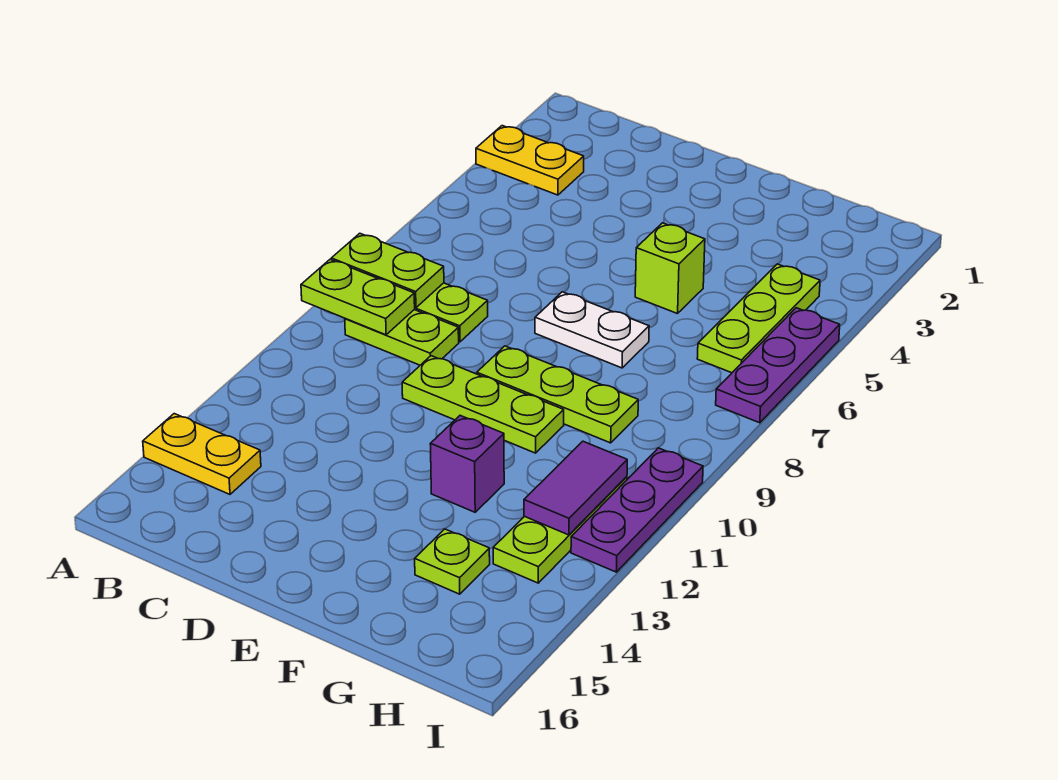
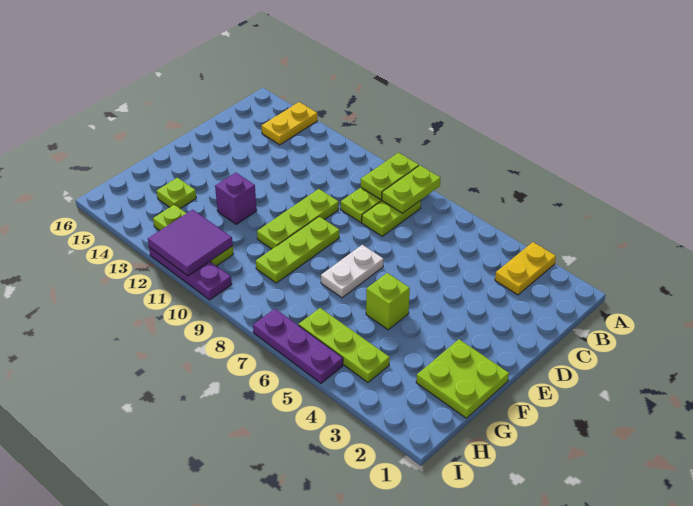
none -> lime 2x2 plate [416,339,509,418]
purple 1x2 tile [524,441,627,535] -> purple 2x2 tile [148,210,233,276]

